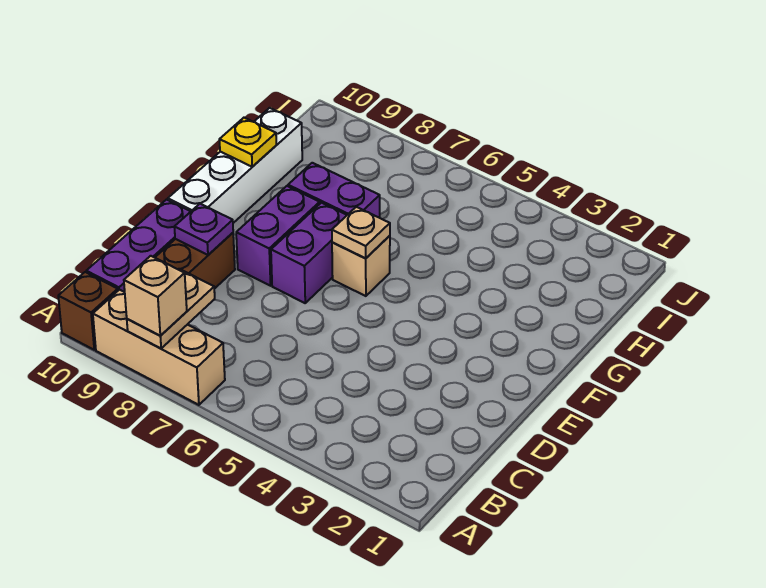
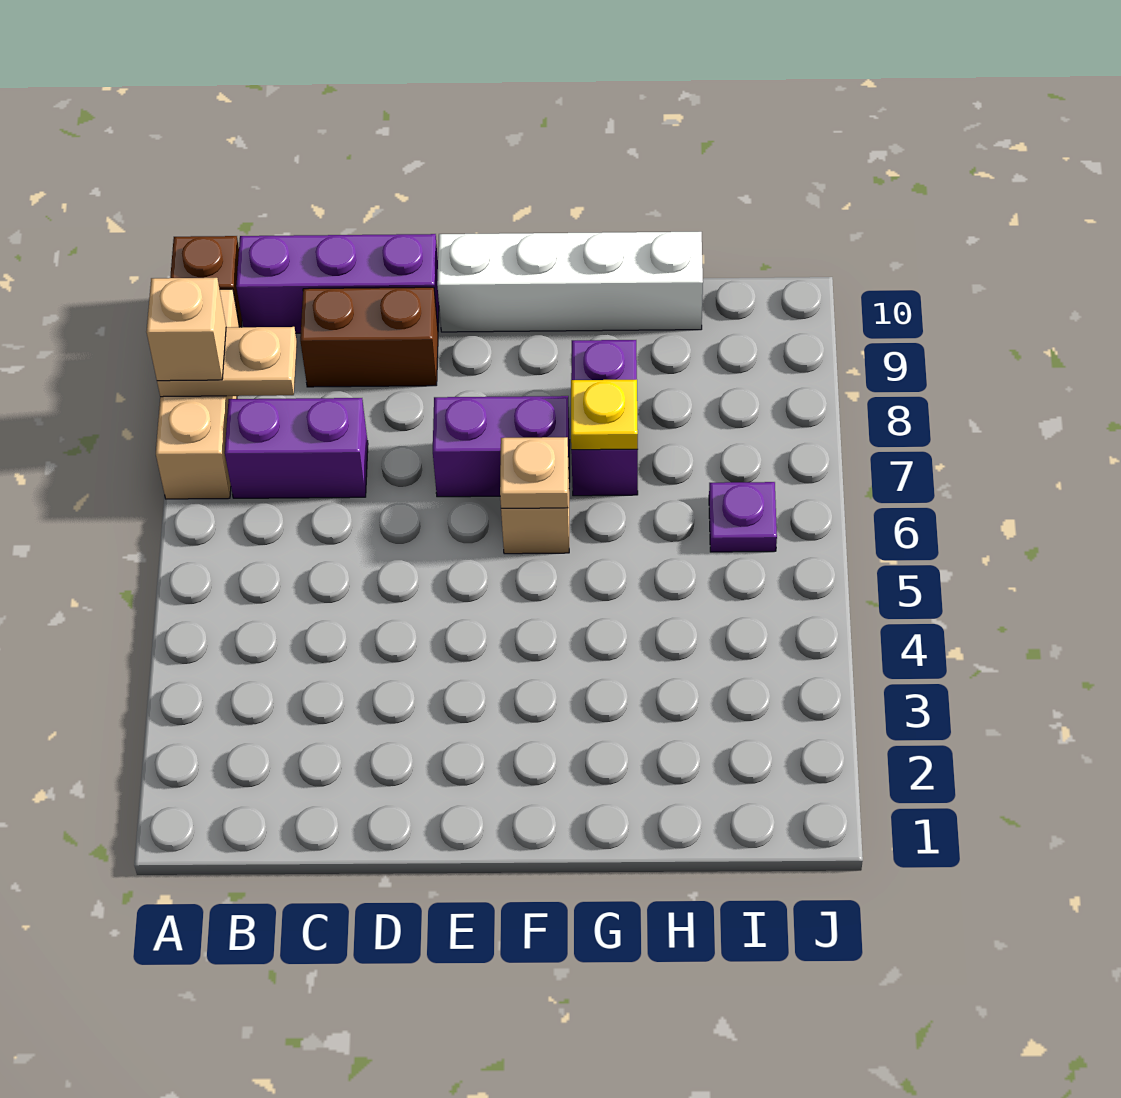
purple 1x1 plate [174,204,233,255] -> purple 1x1 plate moved to [709,482,777,552]
purple 1x2 brick [236,186,320,286] -> purple 1x2 brick moved to [225,398,368,498]
yellow 1x1 plate [219,118,276,167] -> yellow 1x1 plate moved to [571,380,638,450]

